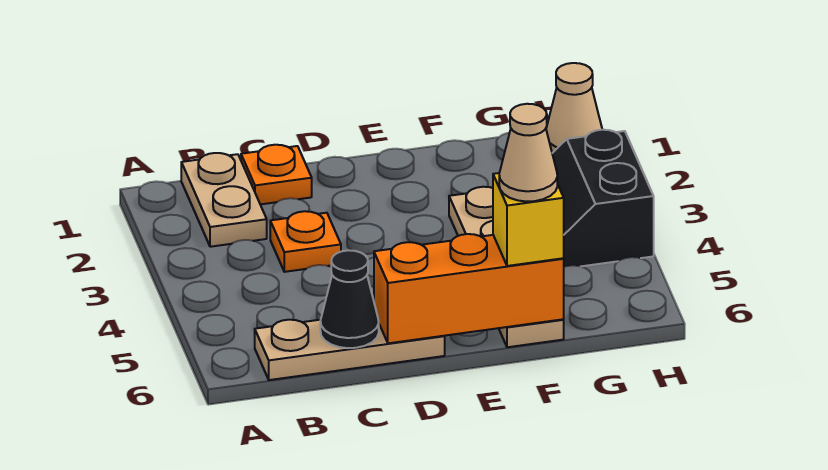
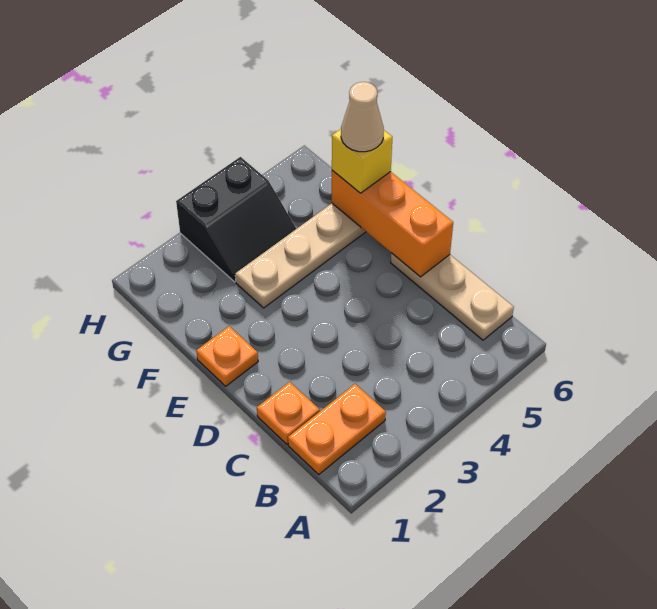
tan 1x2 plate [181,153,267,247] -> orange 1x2 plate [288,384,386,474]
orange 1x1 plate [270,211,341,272] -> orange 1x1 plate moved to [196,326,258,386]
black 1x1 cone [320,250,379,348] -> none
tan 1x1 cone [546,63,602,153] -> none

